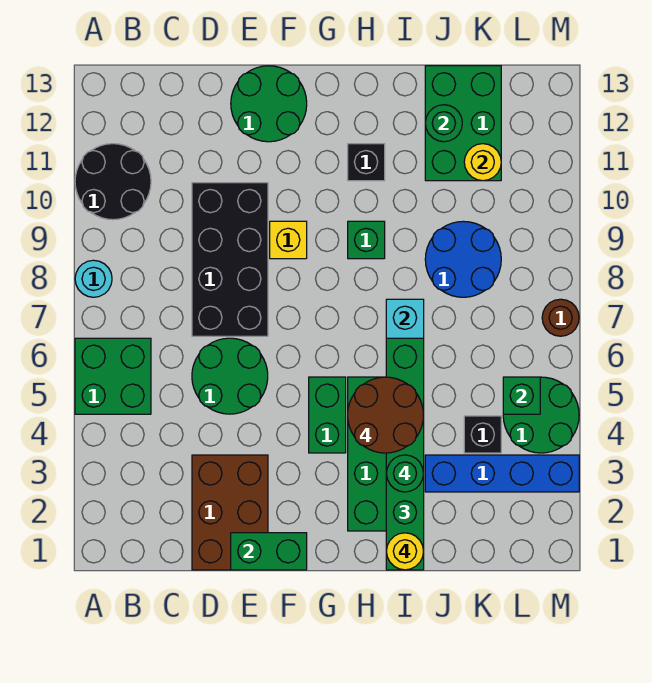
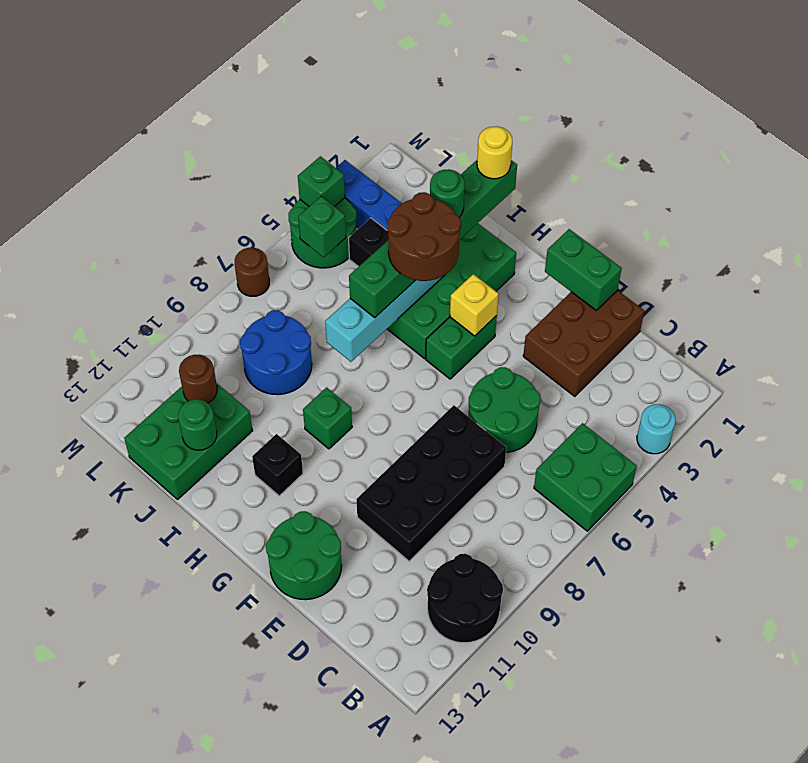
cyan 1x1 round brick [75,260,112,297] -> cyan 1x1 round brick moved to [637,404,676,454]
yellow 1x1 brick [270,221,307,259] -> yellow 1x1 brick moved to [450,274,498,336]
yellow 1x1 round brick [464,144,501,181] -> brown 1x1 round brick [179,355,217,403]
none -> green 1x1 brick [298,156,345,206]

